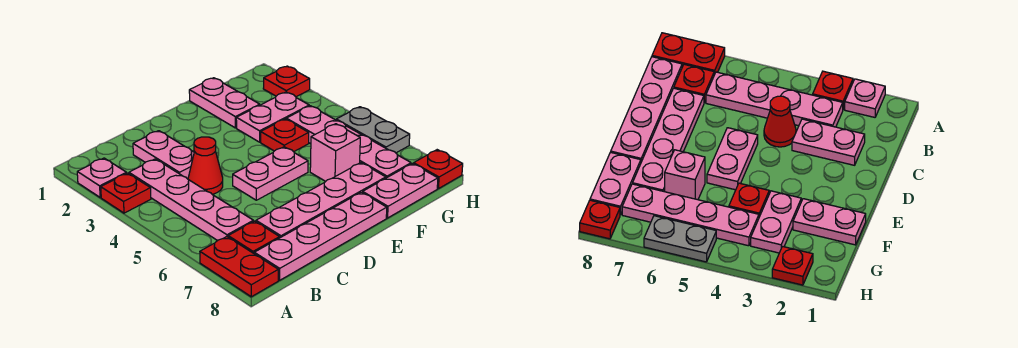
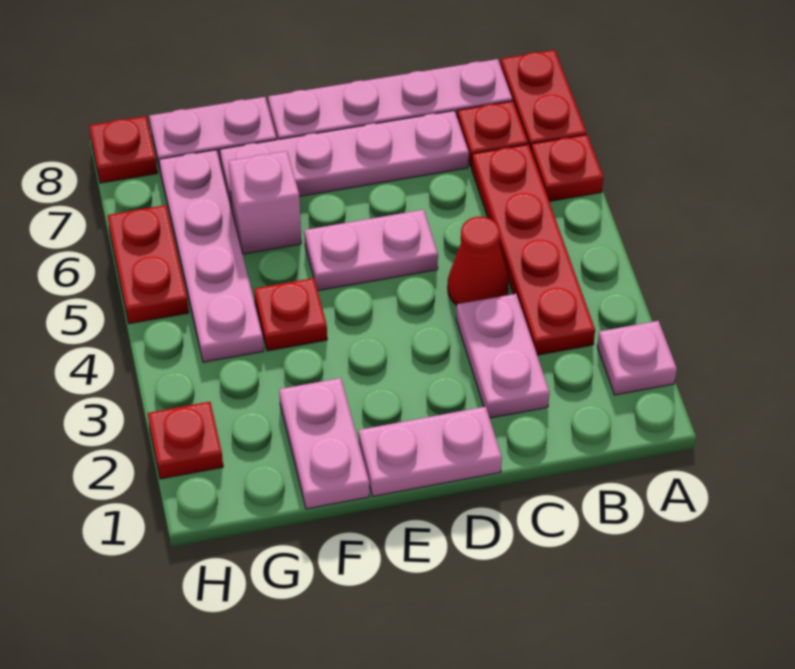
red 1x1 plate [101,173,151,213] -> red 1x1 plate moved to [531,135,603,201]
pink 1x4 plate [129,159,253,241] -> red 1x4 plate [472,144,595,355]
pink 1x2 plate [236,92,309,142] -> pink 1x2 plate moved to [358,407,502,496]
grey 1x2 plate [336,107,410,153] -> red 1x2 plate [107,205,189,324]

